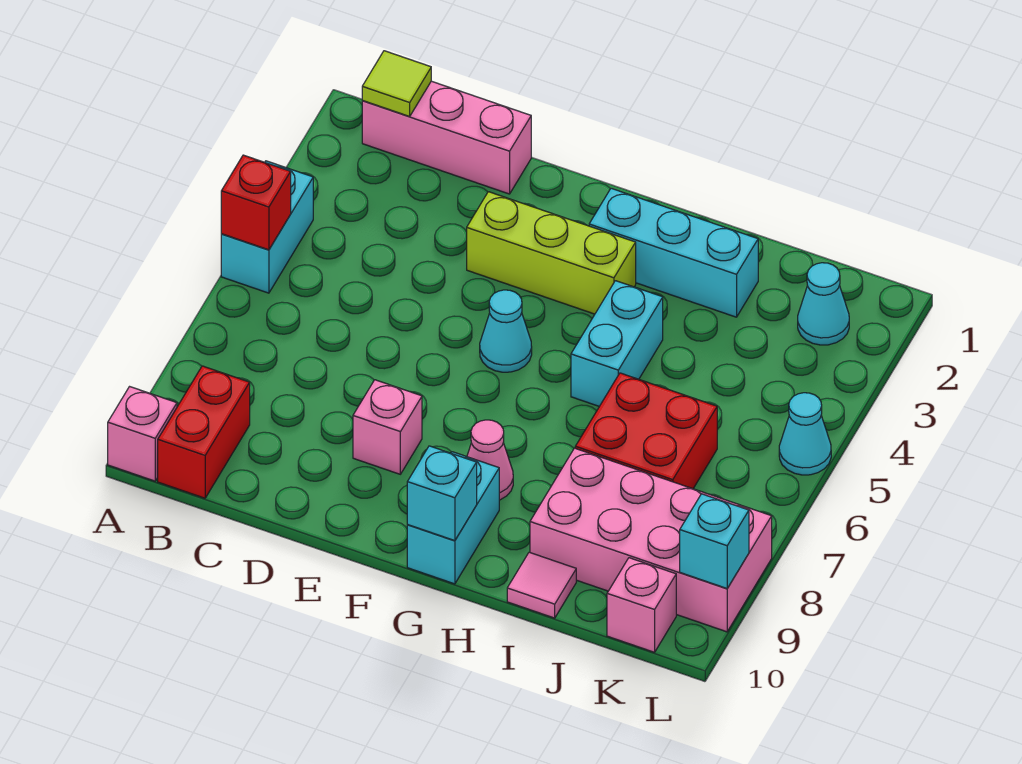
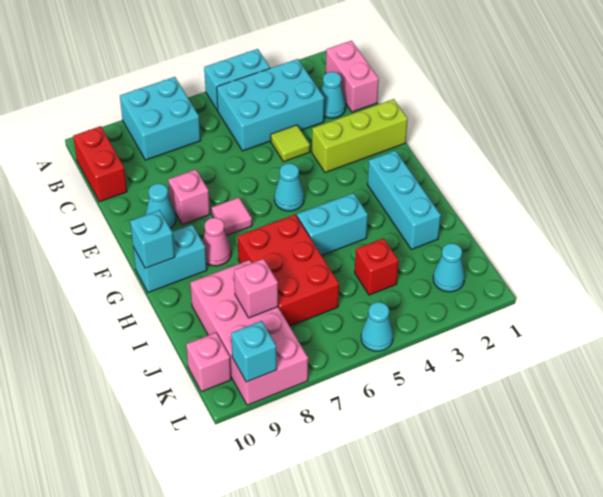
red 1x1 brick [221,155,291,250] -> red 1x1 brick moved to [355,238,399,295]
none -> cyan 2x2 brick [120,77,201,160]
pink 1x1 brick [108,387,177,481] -> pink 1x1 brick moved to [234,259,278,318]
pink 1x3 brick [362,81,531,194] -> pink 1x2 brick [326,41,379,112]
lime 1x1 tile [362,51,431,116] -> lime 1x1 tile moved to [271,125,310,162]
none -> cyan 2x3 brick [217,59,324,151]
red 1x2 brick [158,366,250,498] -> red 1x2 brick turned to [73,126,127,202]
none -> cyan 1x1 cone [321,72,346,118]
lime 1x3 brick [467,192,636,314] -> lime 1x3 brick turned to [312,99,408,173]
none -> cyan 1x1 cone [146,183,176,228]
red 2x2 brick [575,373,717,489] -> red 2x3 brick [238,214,339,326]
pink 1x1 tile [507,552,576,618] -> pink 1x1 tile moved to [212,197,252,236]

